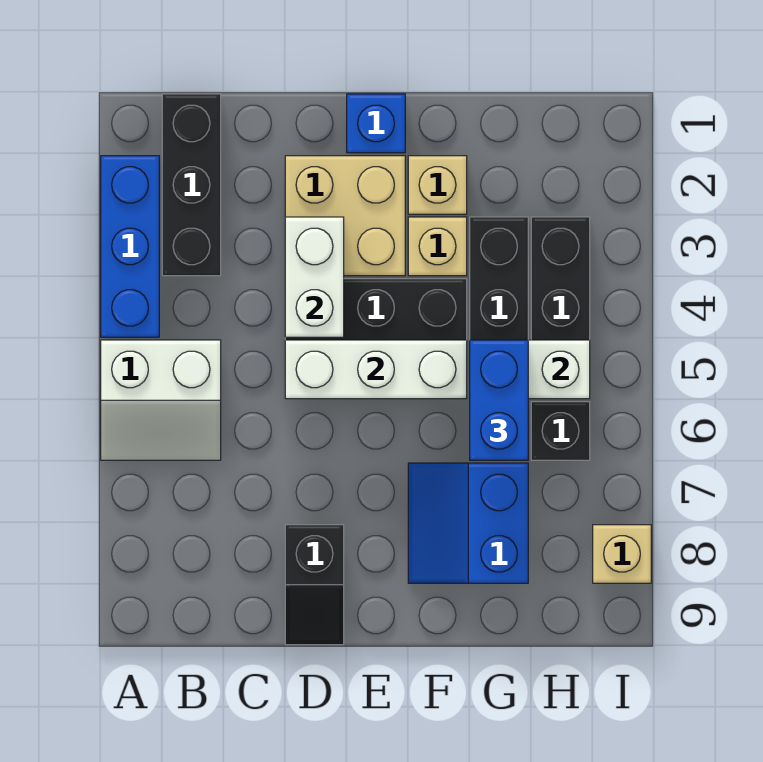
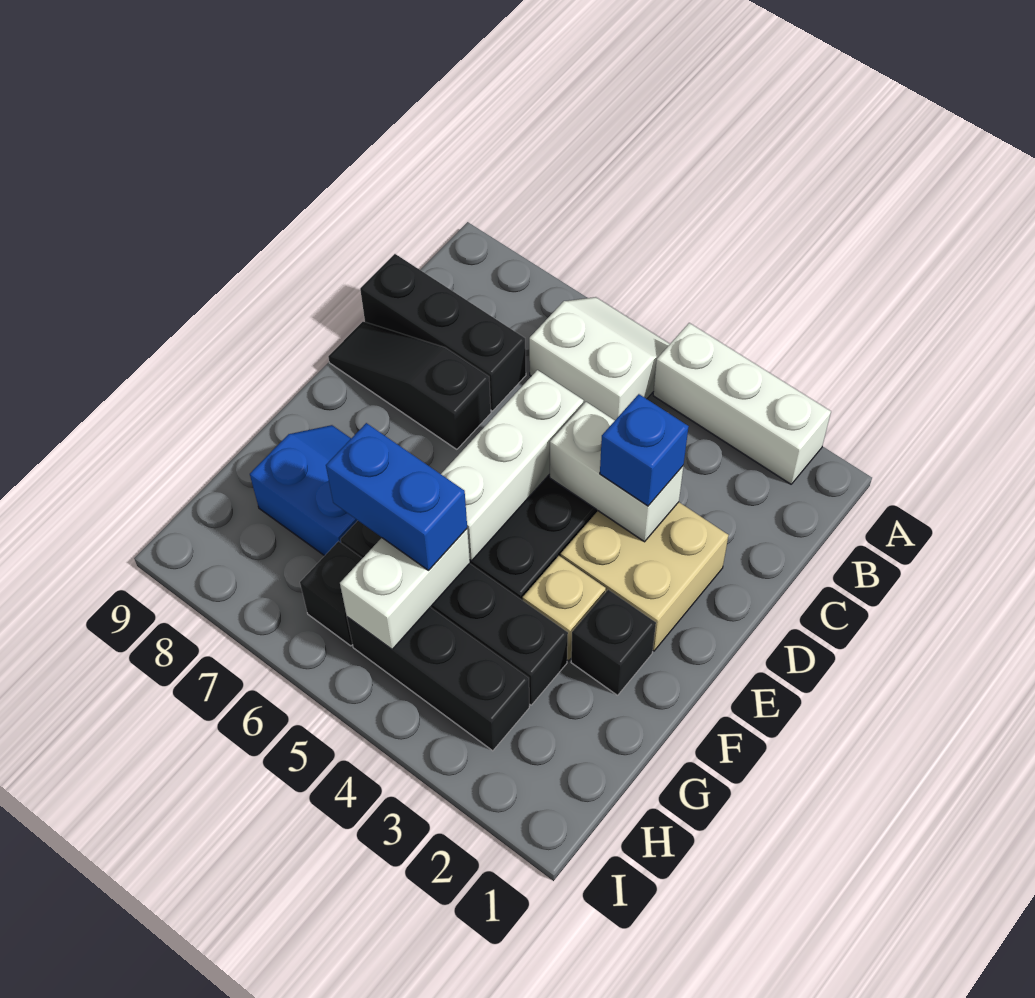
blue 1x3 brick [101,156,159,337] -> white 1x3 brick [653,323,831,484]
white 2x2 slope [101,340,221,460] -> white 2x2 slope turned to [529,297,670,420]
black 1x3 brick [162,94,221,276] -> black 1x3 brick moved to [360,254,526,411]
black 1x2 slope [285,525,344,645] -> black 1x3 slope [328,322,491,449]
blue 1x1 brick [347,94,405,153] -> blue 1x1 brick moved to [600,394,689,506]
tan 1x1 brick [408,156,467,214] -> black 1x1 brick [571,590,656,695]
tan 1x1 brick [593,525,651,583] -> none

